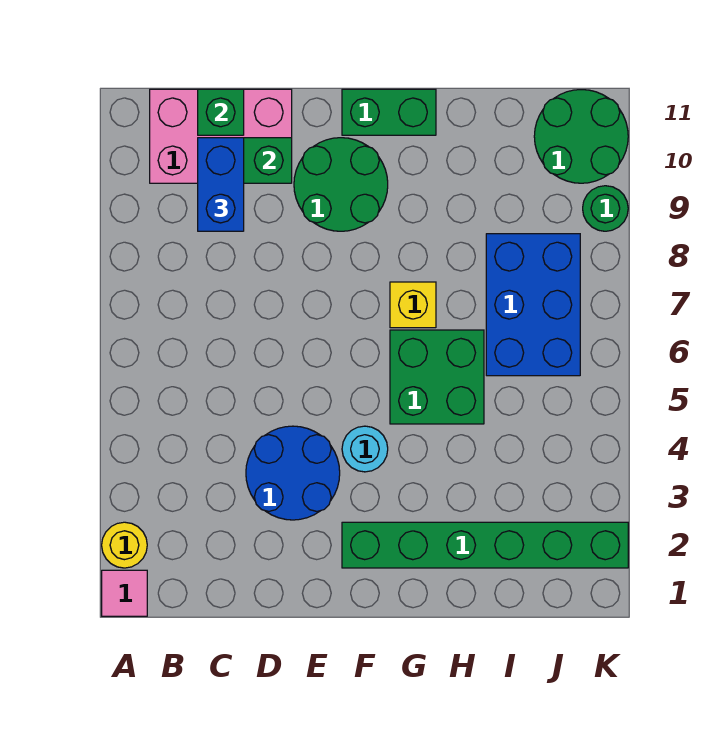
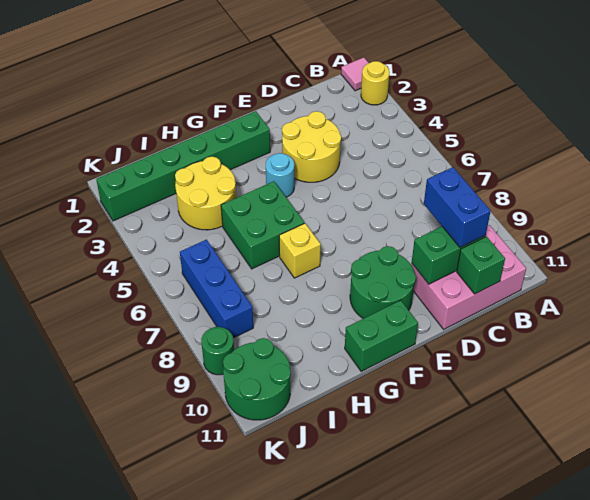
blue 2x2 round brick [246,426,340,520] -> yellow 2x2 round brick [282,111,341,182]
none -> yellow 2x2 round brick [175,157,236,230]
blue 2x3 brick [486,234,580,376] -> blue 1x3 brick [180,239,253,338]

